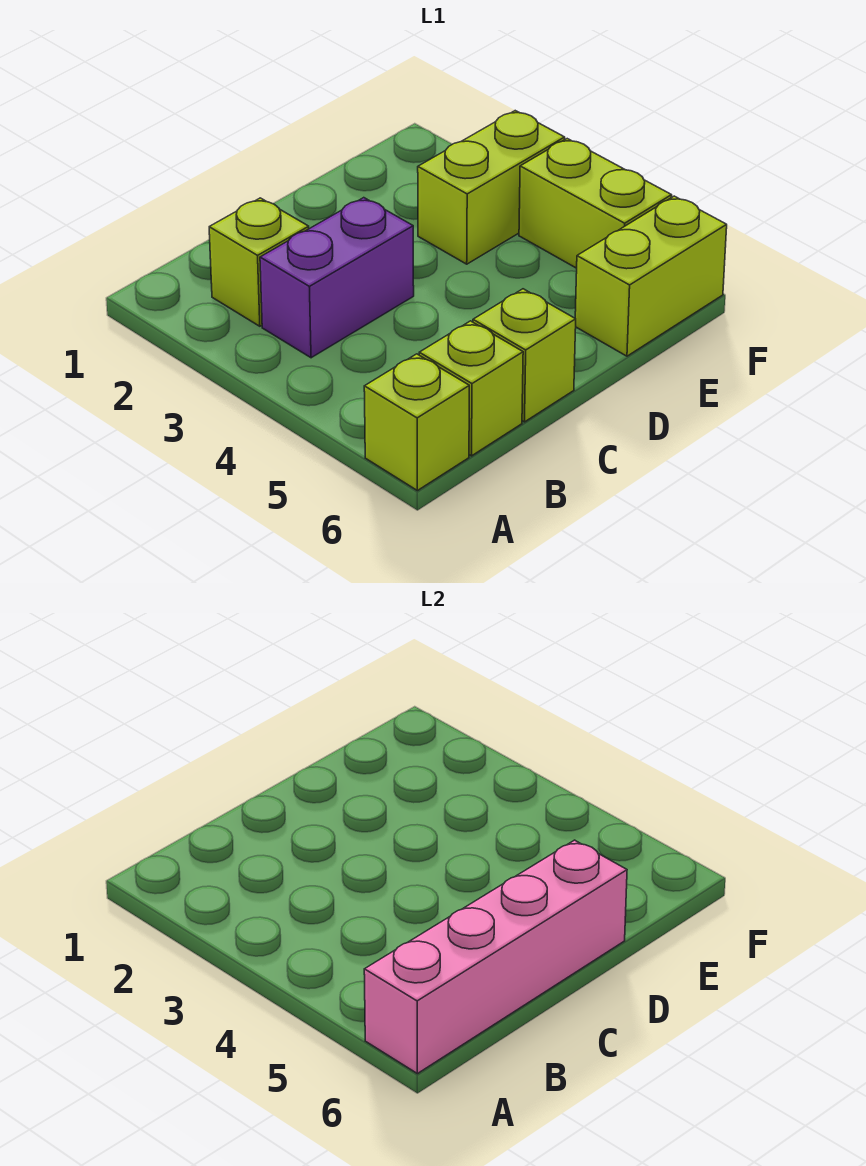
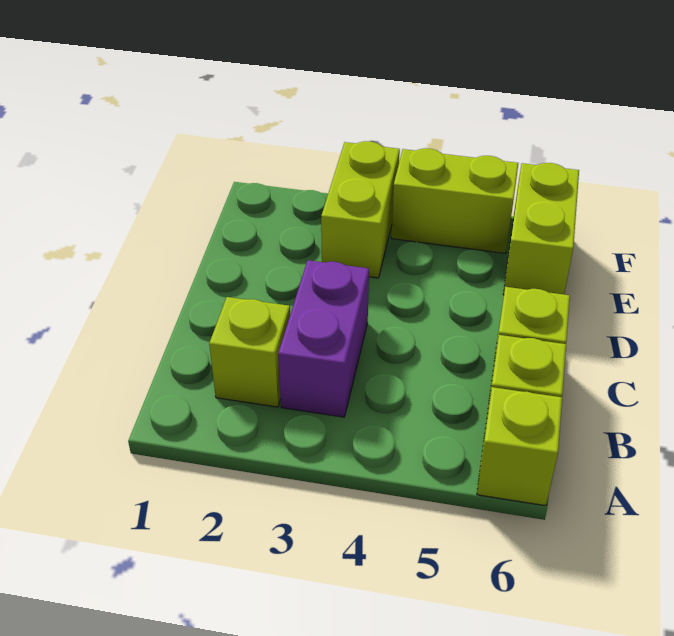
pink 1x4 brick [364,840,627,1074] -> none

